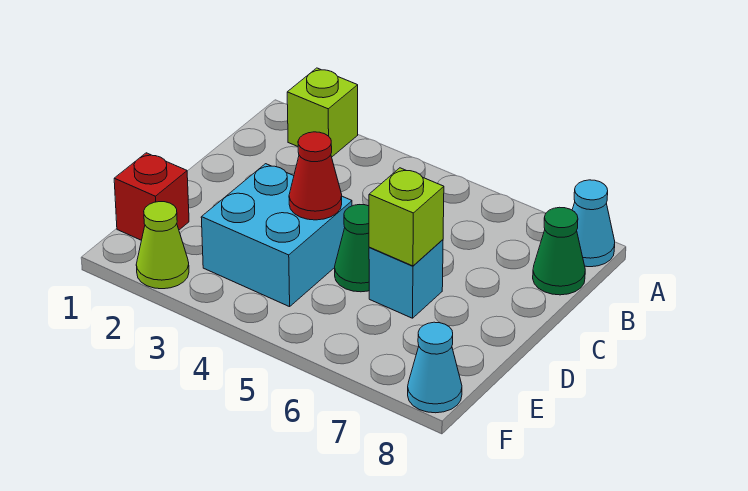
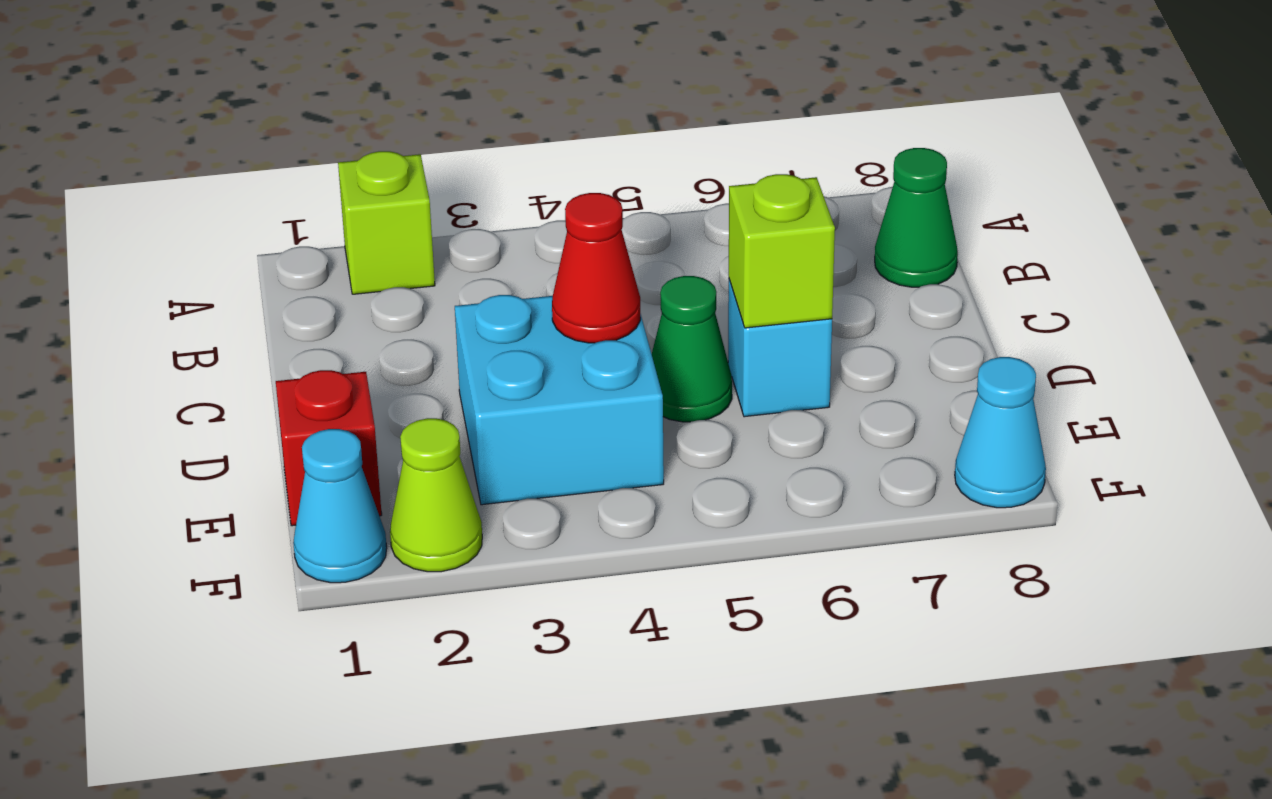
cyan 1x1 cone [572,180,615,267] -> cyan 1x1 cone moved to [293,429,387,583]

